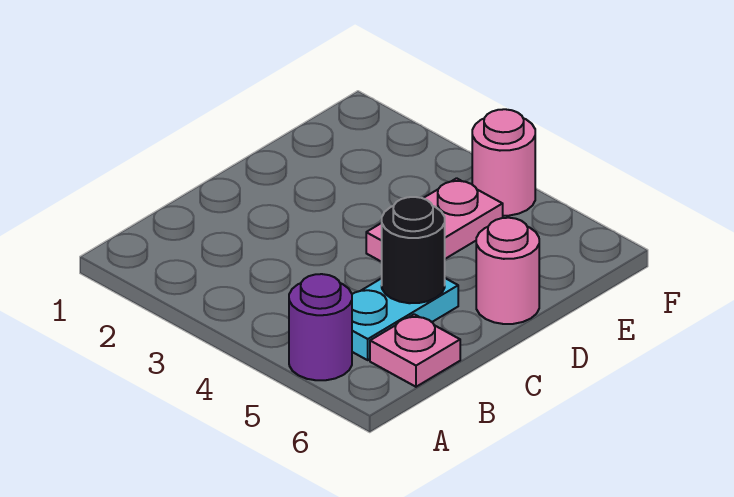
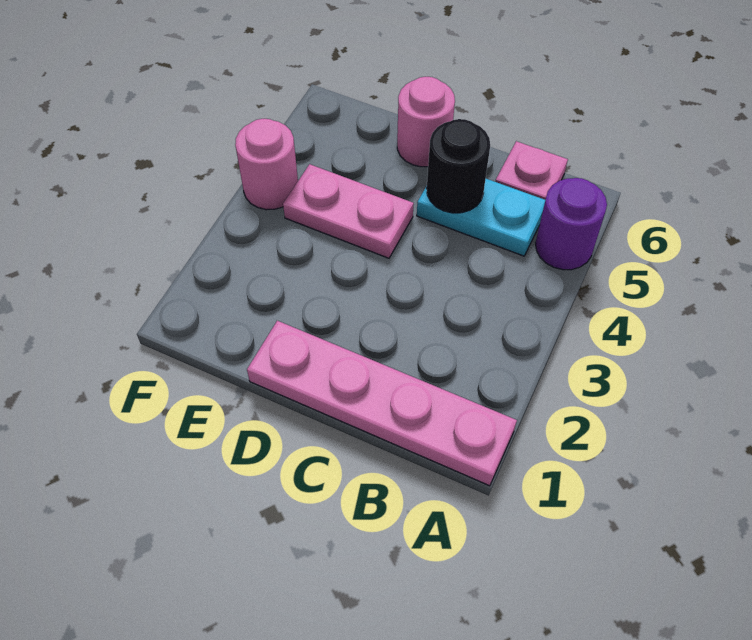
none -> pink 1x4 plate [247,321,517,486]

